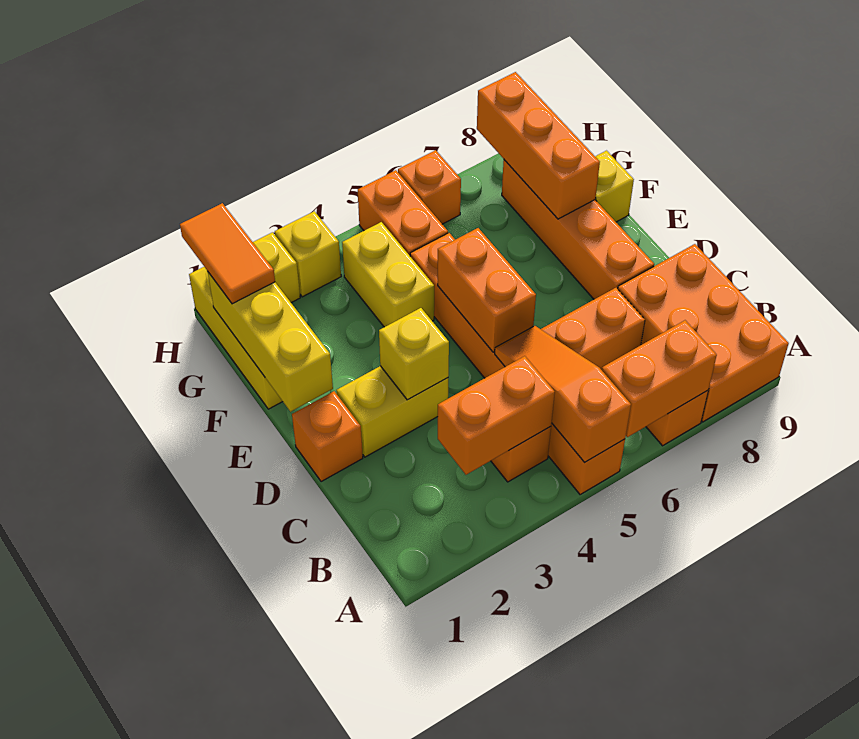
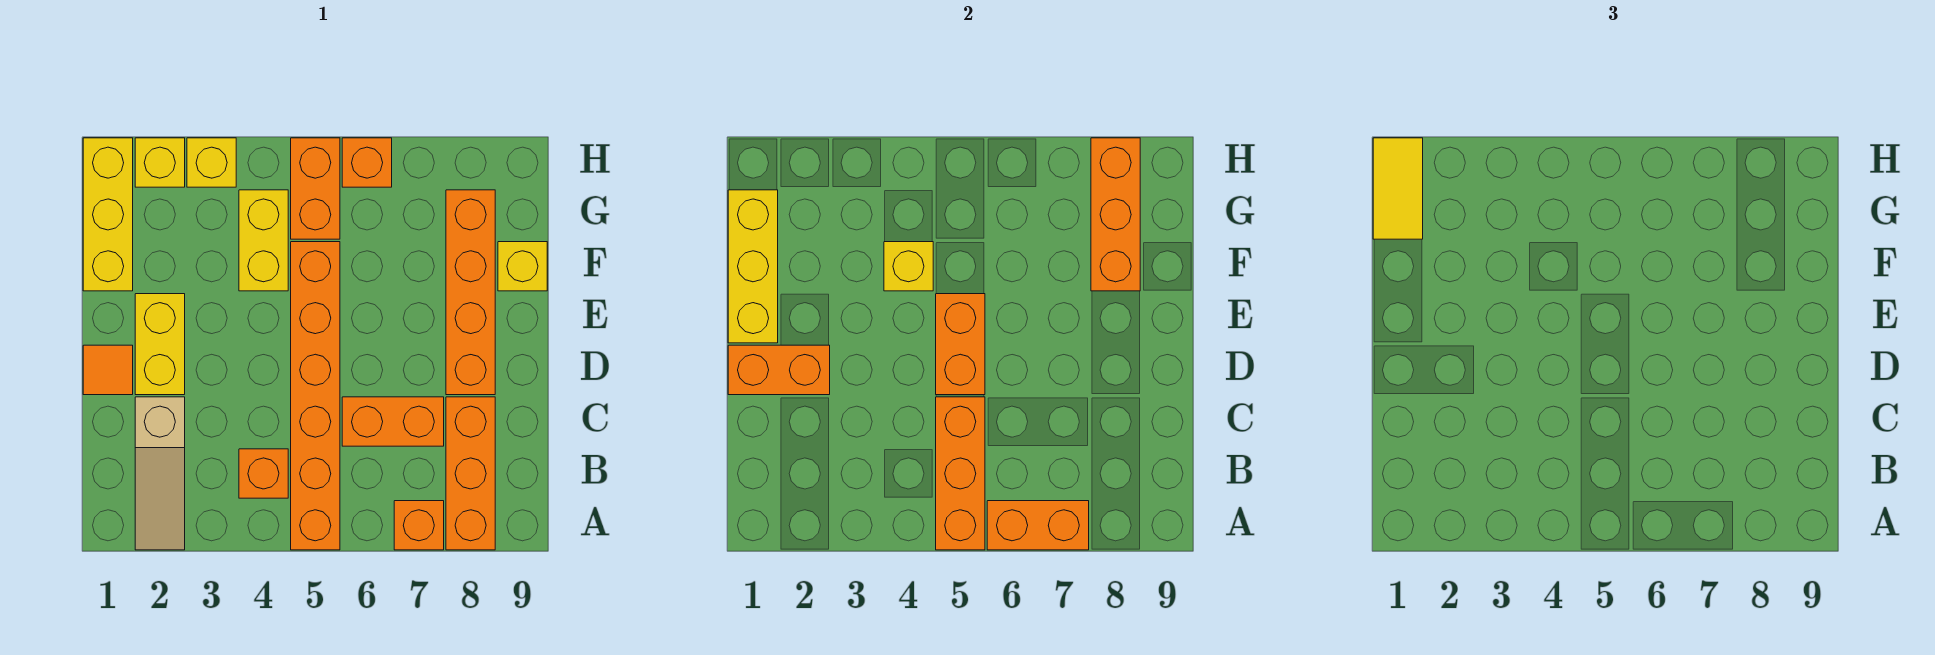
none -> tan 1x3 slope [135,397,185,550]
orange 1x3 slope [495,326,631,462] -> orange 1x3 brick [936,397,985,550]
orange 2x3 brick [618,244,789,422] -> orange 1x3 brick [446,397,495,550]
orange 1x2 brick [438,356,555,475] -> orange 1x2 brick moved to [728,345,830,395]
orange 1x1 brick [292,391,363,482] -> orange 1x1 tile [83,345,133,395]
yellow 1x2 brick [337,366,448,457] -> yellow 1x2 brick turned to [135,294,185,395]
yellow 1x1 brick [379,308,449,400] -> yellow 1x1 brick moved to [884,242,933,291]
orange 1x2 tile [180,203,275,304] -> yellow 1x2 tile [1373,138,1423,239]

